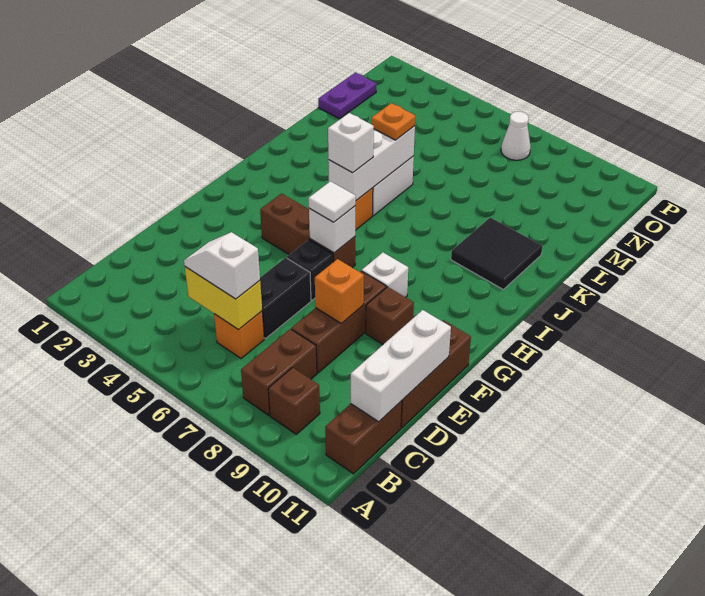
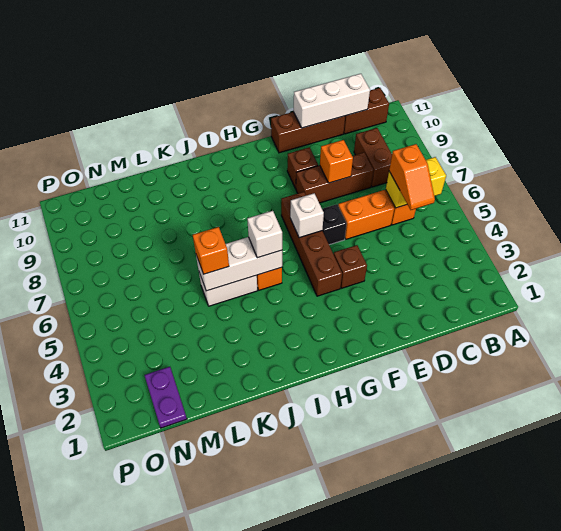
brown 1x2 brick [241,329,317,415] -> brown 1x2 brick turned to [354,128,392,187]
brown 1x1 brick [268,367,320,434] -> brown 1x1 brick moved to [334,245,367,288]
yellow 1x2 brick [185,267,262,330] -> yellow 1x2 brick turned to [386,157,446,208]
white 1x2 slope [184,232,260,299] -> orange 1x2 slope [389,144,435,210]
black 1x2 brick [260,258,311,339] -> orange 1x2 brick [338,190,394,239]
brown 1x3 brick [260,193,355,268] -> brown 1x4 brick [281,192,342,296]
white 1x1 tile [308,181,356,222] -> none
white 1x1 brick [362,253,408,297] -> none
black 2x2 tile [451,217,542,289] -> none
orange 1x1 plate [371,103,415,140] -> orange 1x1 brick [193,227,229,274]
purple 1x2 plate [318,73,377,119] -> purple 1x2 plate turned to [145,367,187,428]
white 1x1 cone [501,112,531,160] -> none

